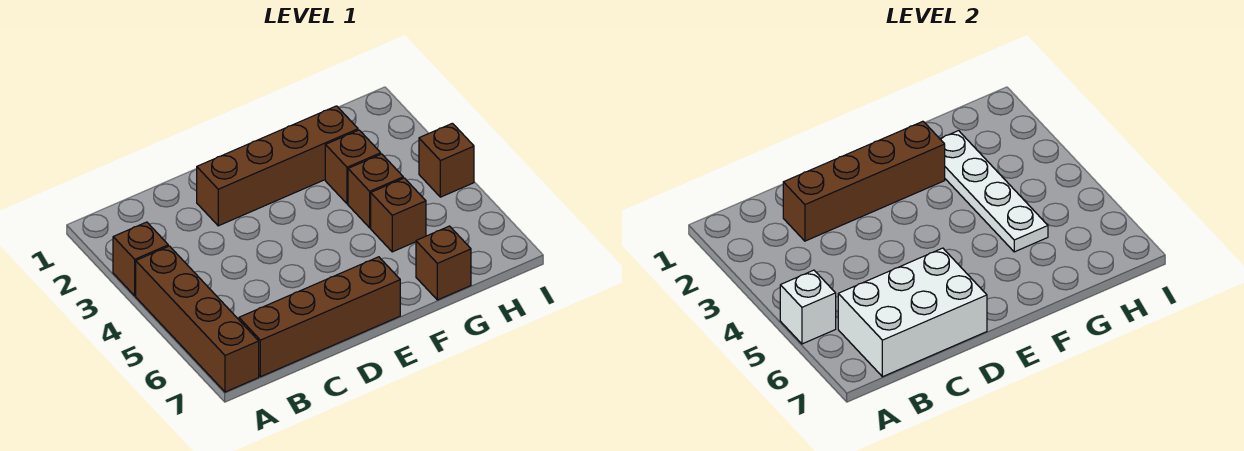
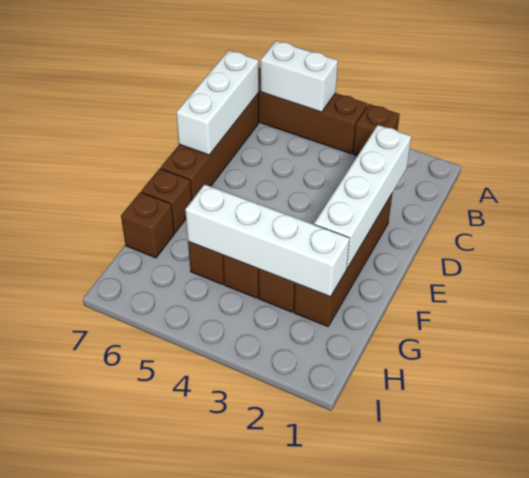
white 1x1 brick [780,270,836,344] -> white 1x2 brick [261,41,338,112]
white 2x3 brick [838,248,987,377] -> white 1x3 brick [176,51,259,155]
brown 1x4 brick [783,121,945,241] -> white 1x4 brick [314,125,411,268]
white 1x4 plate [940,131,1048,252] -> white 1x4 brick [185,184,349,297]
brown 1x1 brick [419,123,474,197] -> brown 1x1 brick moved to [141,169,192,233]

